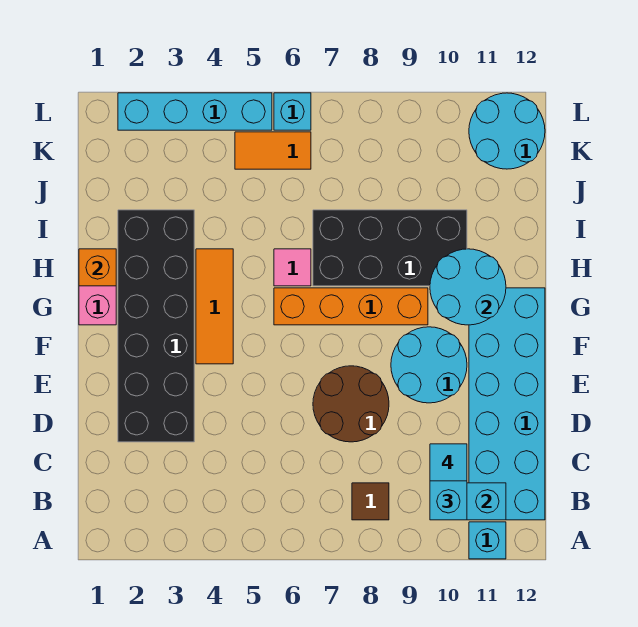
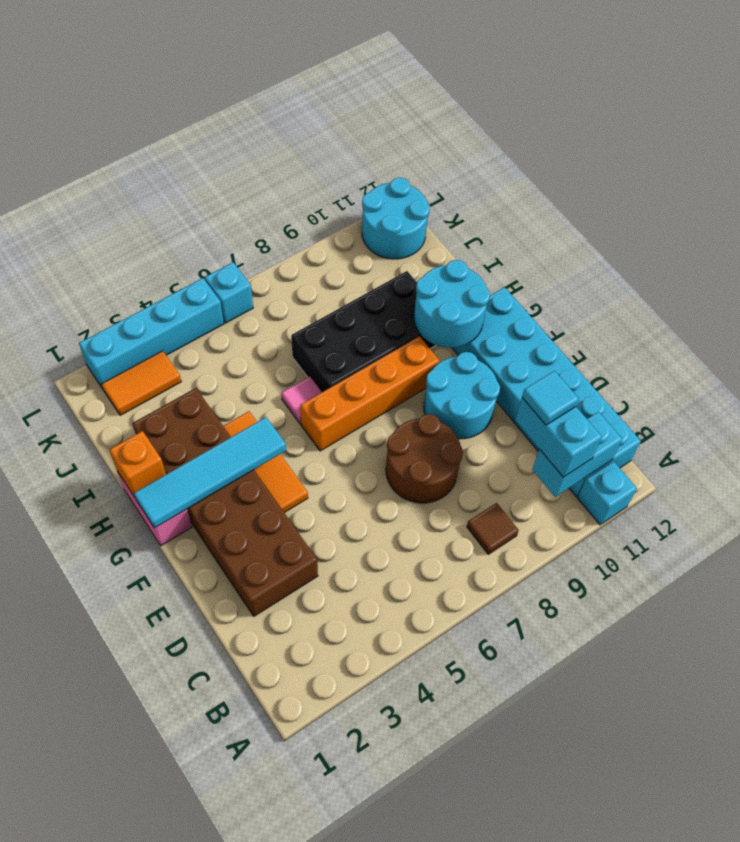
black 2x6 brick [118,210,194,442] -> brown 2x6 brick [132,388,318,616]
none -> cyan 1x4 tile [134,417,286,528]
orange 1x2 tile [235,132,311,169] -> orange 1x2 tile moved to [101,351,181,415]

